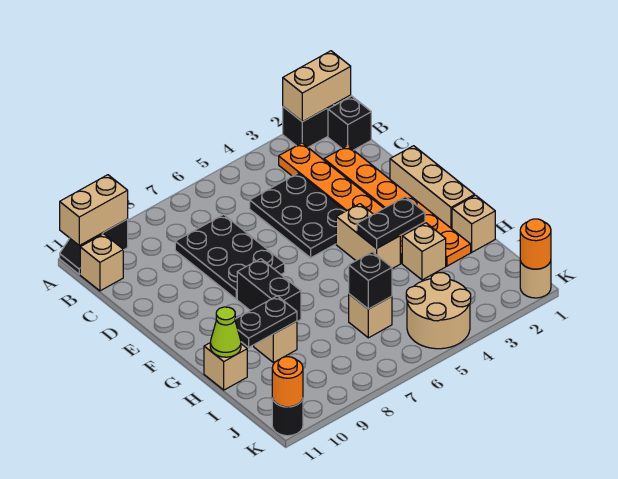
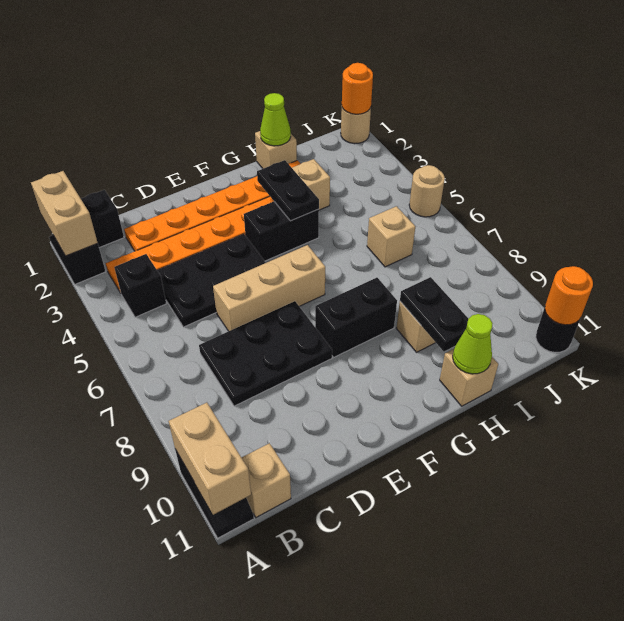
tan 1x3 brick [390,146,475,229] -> tan 1x3 brick moved to [213,245,325,331]
tan 1x2 brick [336,204,400,269] -> black 1x2 brick [244,202,319,261]
none -> lime 1x1 cone [260,93,291,146]
black 1x1 brick [349,252,392,309] -> black 1x1 brick moved to [114,254,166,317]
tan 2x2 round brick [406,273,471,349] -> tan 1x1 round brick [409,165,445,217]

